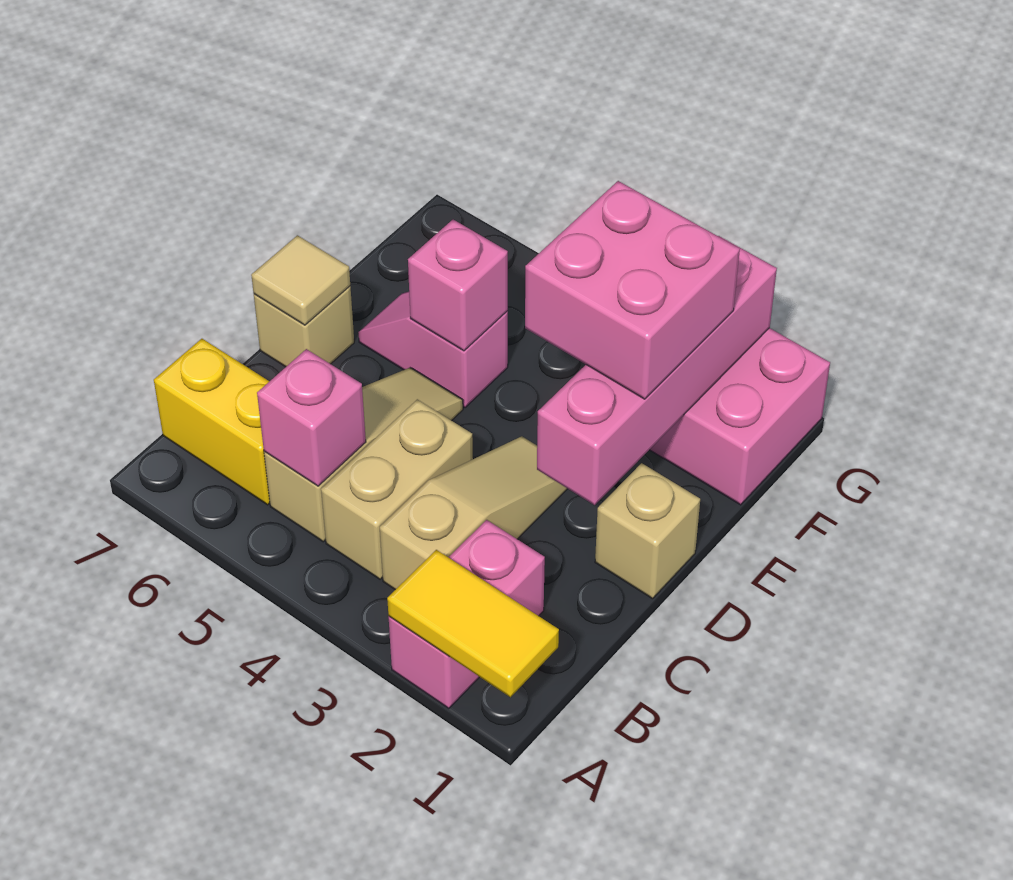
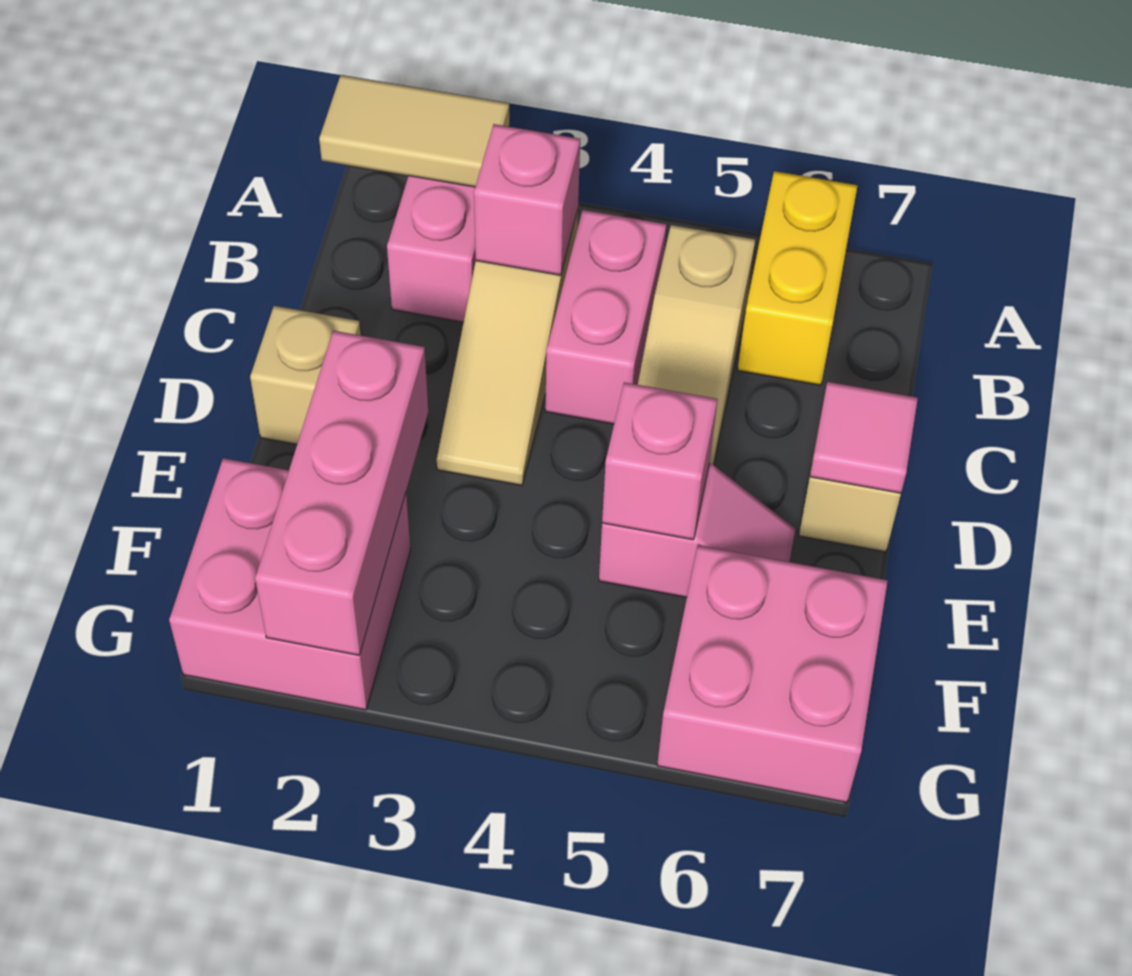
yellow 1x2 tile [387,550,559,697] -> tan 1x2 tile [319,75,509,187]
tan 1x2 brick [321,399,473,579] -> pink 1x2 brick [545,210,666,424]
pink 1x1 brick [257,349,366,486] -> pink 1x1 brick moved to [474,124,580,275]
yellow 1x2 brick [154,339,270,505] -> yellow 1x2 brick turned to [738,171,858,385]
pink 1x4 brick [537,236,777,505] -> pink 1x3 brick [255,331,428,655]
tan 1x1 tile [251,235,350,325] -> pink 1x1 tile [810,382,918,493]
pink 2x2 brick [525,181,740,399] -> pink 2x2 brick moved to [657,545,888,803]

